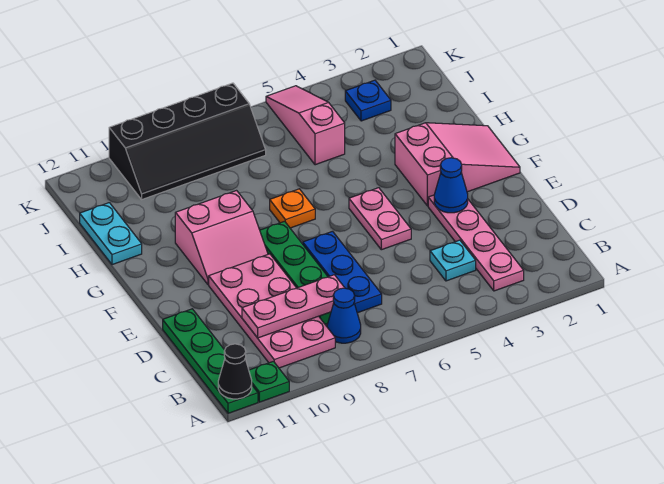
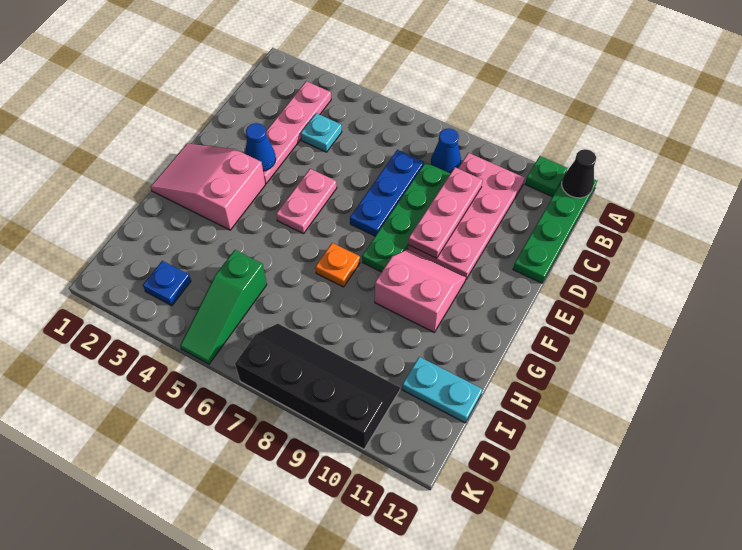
pink 1x3 plate [242,275,345,338] -> pink 1x3 plate turned to [408,167,483,258]
cyan 1x2 plate [80,203,142,265] -> cyan 1x2 plate turned to [402,357,482,423]
pink 1x3 slope [266,86,345,165] -> green 1x3 slope [180,250,267,364]

